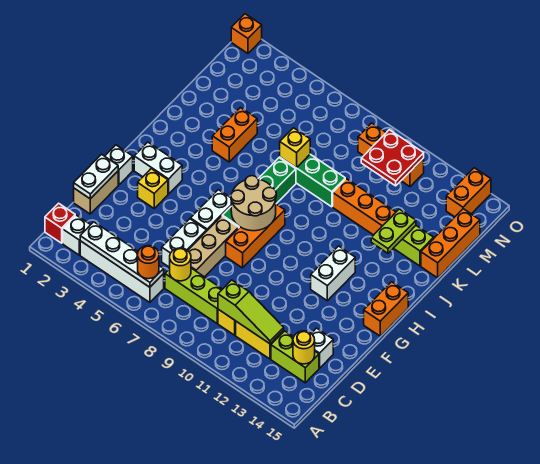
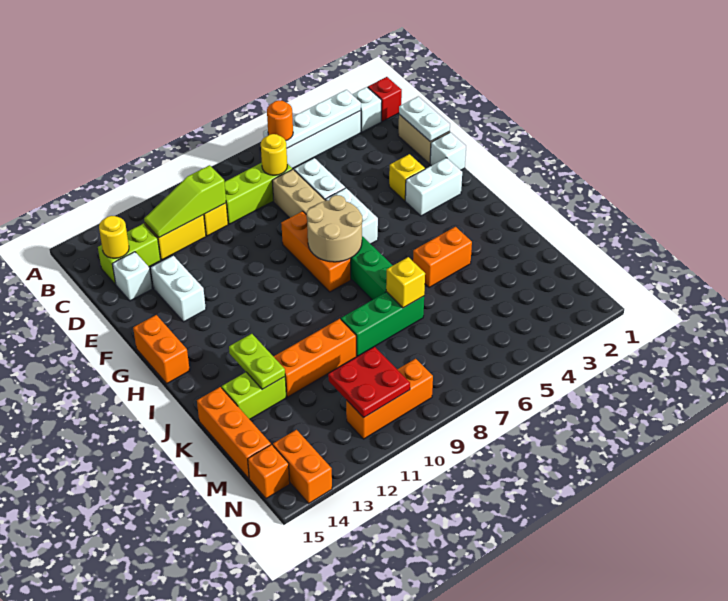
white 1x2 brick [311,246,355,301] -> white 1x2 brick moved to [151,256,206,322]
orange 1x2 brick [212,108,257,162] -> orange 1x2 brick turned to [413,227,472,288]
orange 1x1 brick [231,14,262,53] -> orange 1x1 brick moved to [248,445,290,499]

